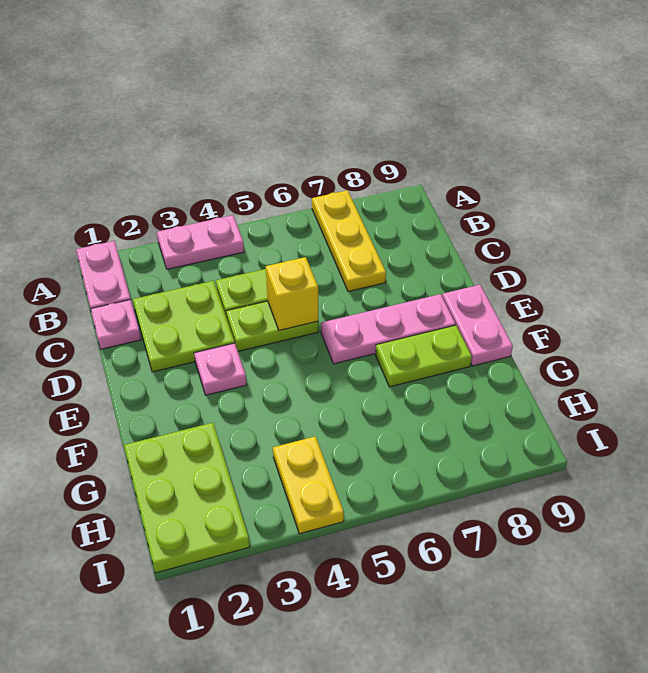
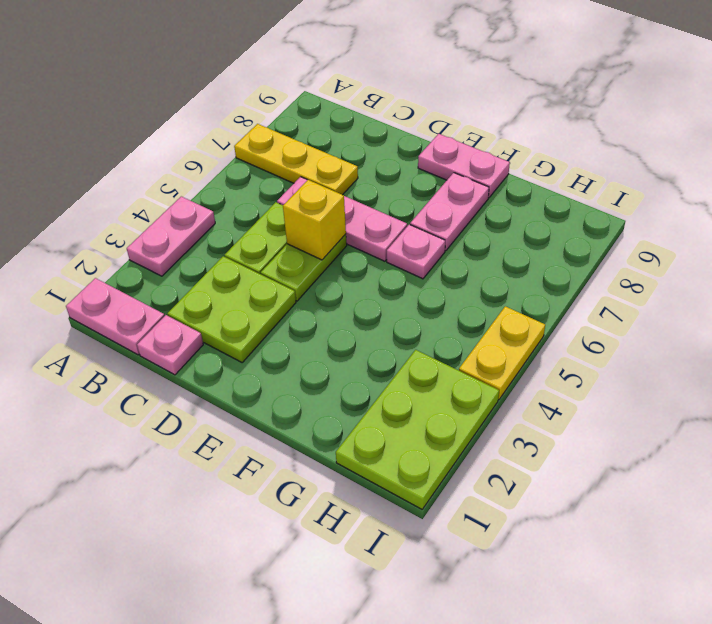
pink 1x1 plate [194,343,247,395] -> pink 1x1 plate moved to [387,225,445,279]
pink 1x3 plate [321,294,456,364] -> pink 1x3 plate turned to [277,177,407,261]
lime 1x2 plate [376,325,472,387] -> pink 1x2 plate [410,173,489,251]
lime 2x3 plate [124,423,250,573] -> lime 2x3 plate turned to [336,350,499,509]
yellow 1x2 plate [273,436,344,534] -> yellow 1x2 plate turned to [459,306,545,400]

